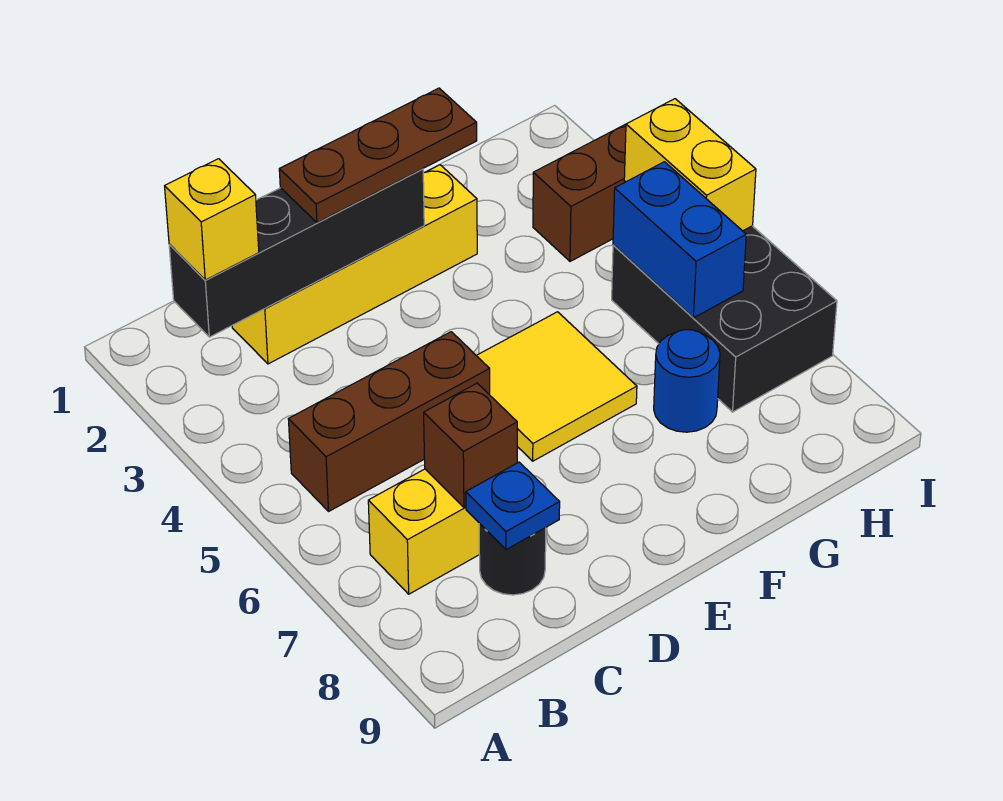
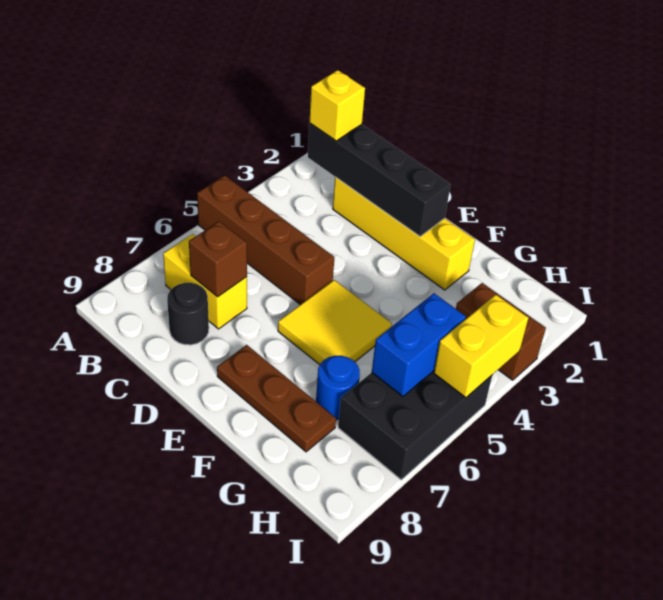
brown 1x3 brick [288,332,490,511] -> brown 1x4 brick [197,175,334,305]
blue 1x1 plate [466,462,560,550] -> none
brown 1x3 plate [279,88,477,223] -> brown 1x3 plate moved to [217,345,336,452]

